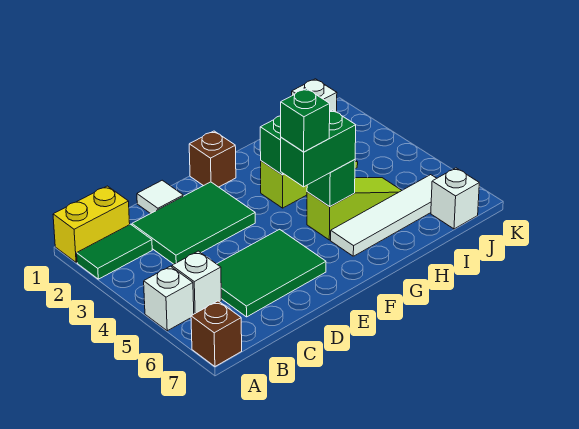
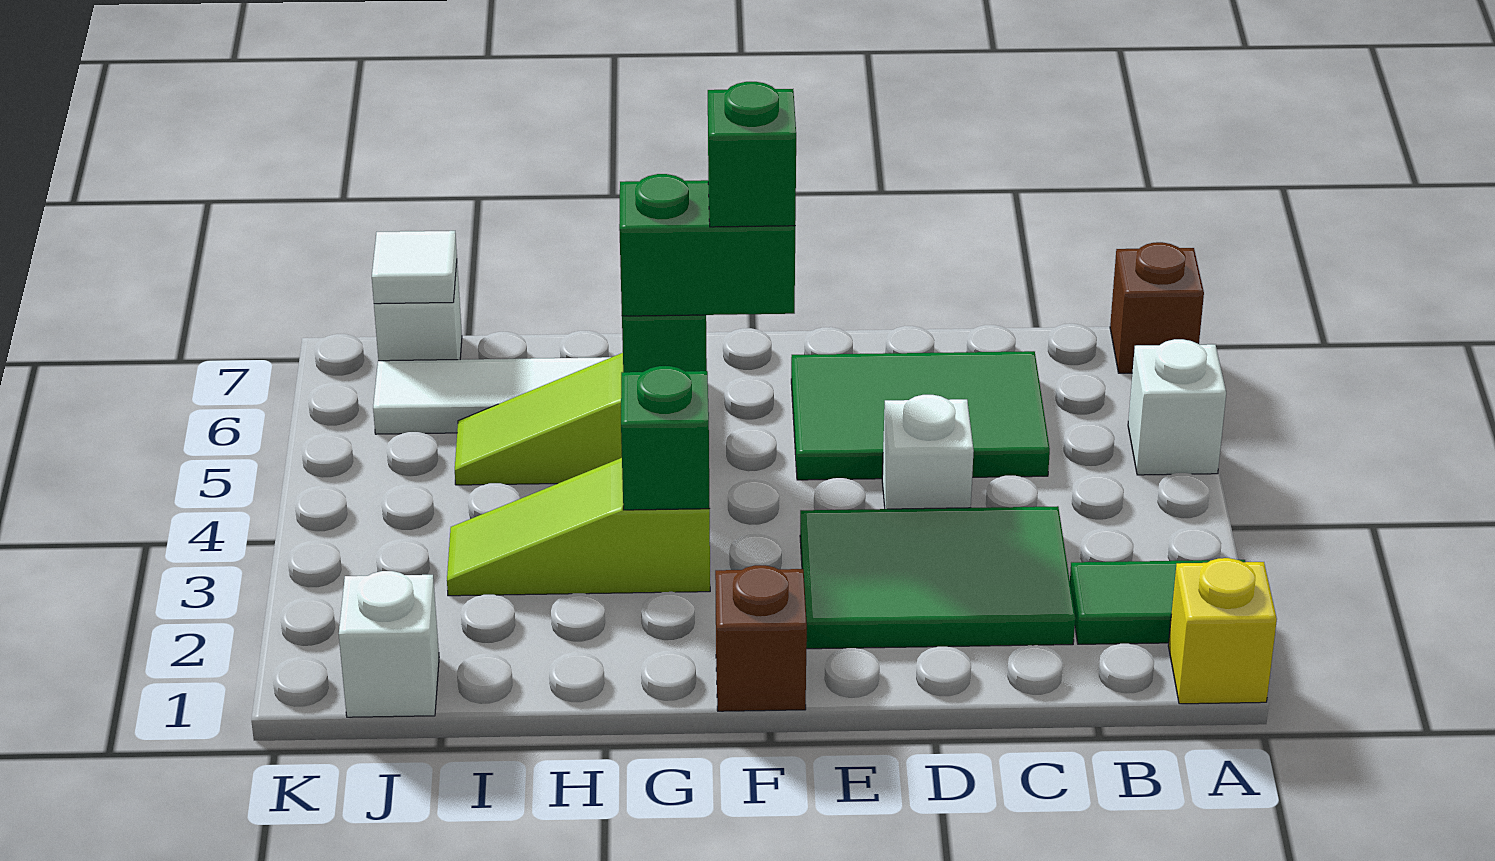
yellow 1x2 brick [53,186,130,263] -> yellow 1x1 brick [1168,558,1277,704]
white 1x1 brick [172,251,221,314] -> white 1x1 brick moved to [882,395,974,509]
white 1x1 tile [137,180,183,214] -> white 1x1 tile moved to [372,231,457,304]

